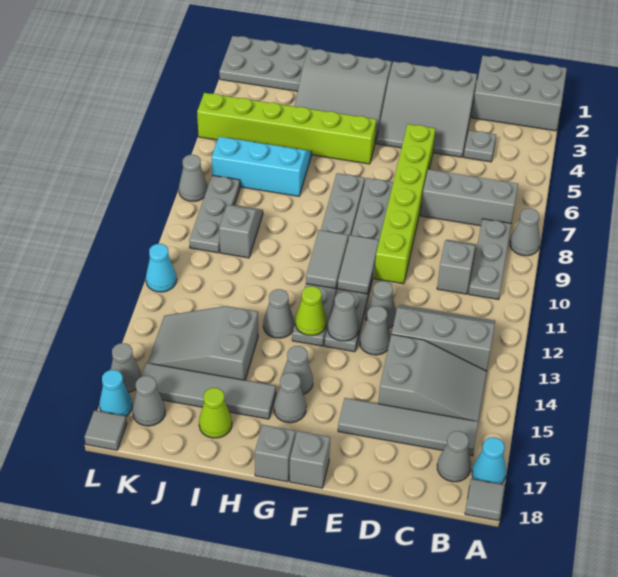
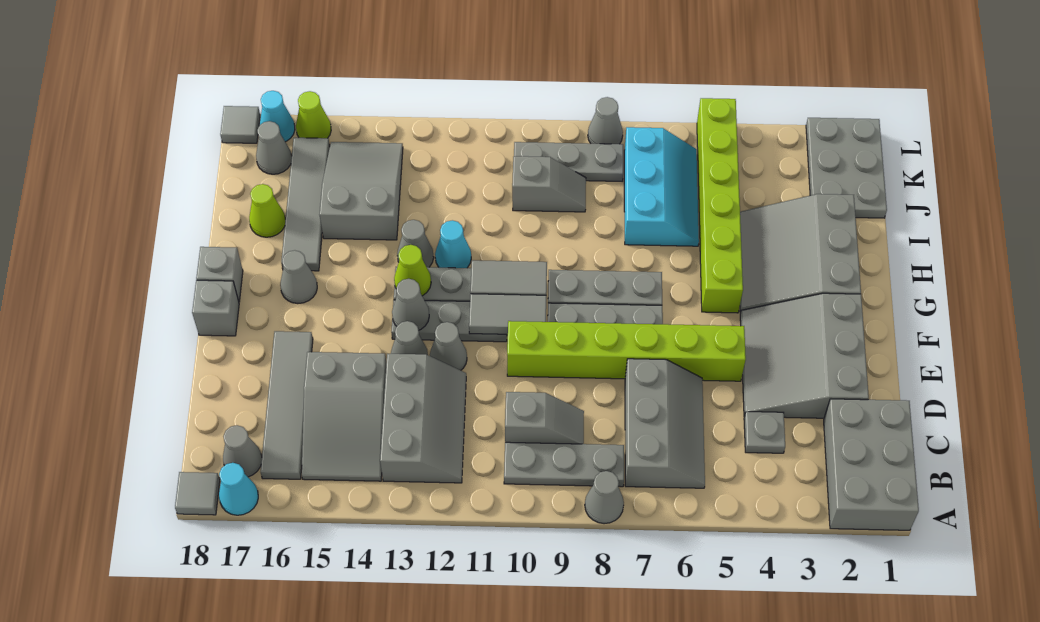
grey 1x1 cone [282,346,313,395] -> none
cyan 1x1 cone [146,244,177,292] -> cyan 1x1 cone moved to [435,220,471,268]
grey 1x1 cone [111,343,141,392] -> lime 1x1 cone [296,91,331,138]

